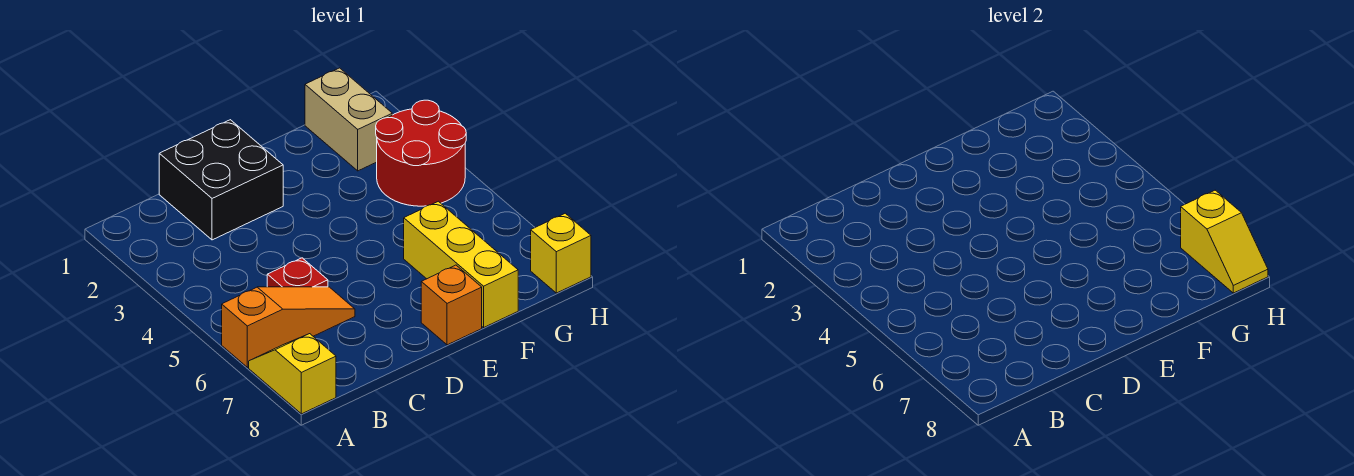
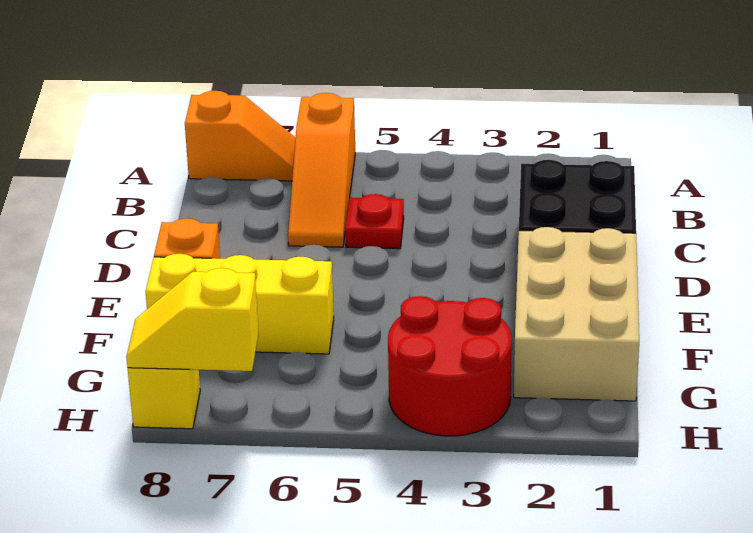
yellow 1x2 slope [249,334,336,414] -> orange 1x2 slope [185,91,296,181]
tan 1x2 brick [305,68,392,171] -> tan 2x3 brick [514,227,639,401]

